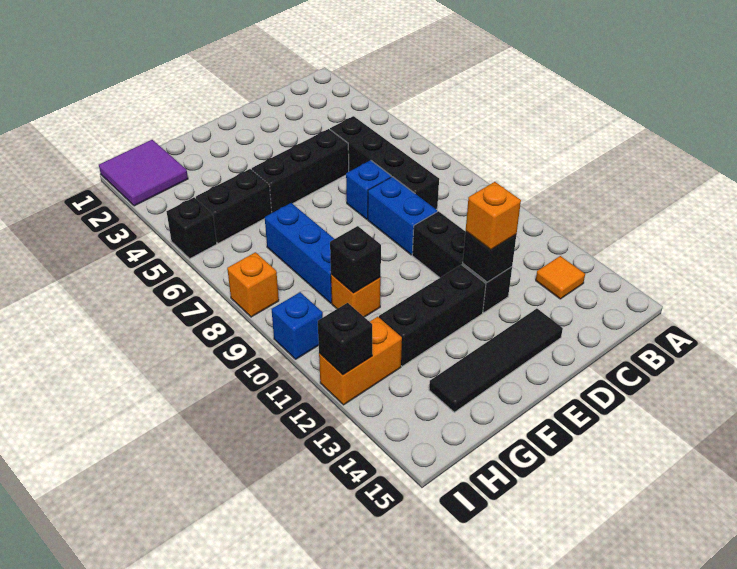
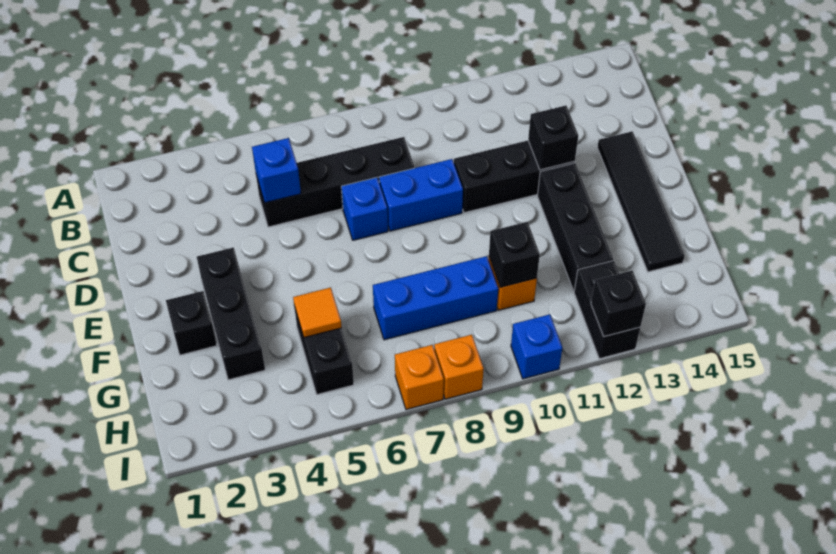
orange 1x1 tile [536,256,585,299] -> orange 1x1 tile moved to [293,288,342,337]
none -> blue 1x1 brick [252,138,301,203]
black 1x3 brick [252,129,349,213] -> black 1x3 brick moved to [197,248,265,380]
orange 1x1 brick [466,182,521,250] -> orange 1x1 brick moved to [395,345,444,410]
purple 2x2 tile [99,140,188,206] -> none
orange 1x2 brick [319,317,402,405] -> black 1x2 brick [574,261,640,359]
black 1x1 brick [167,197,217,259] -> black 1x1 brick moved to [166,291,217,355]

